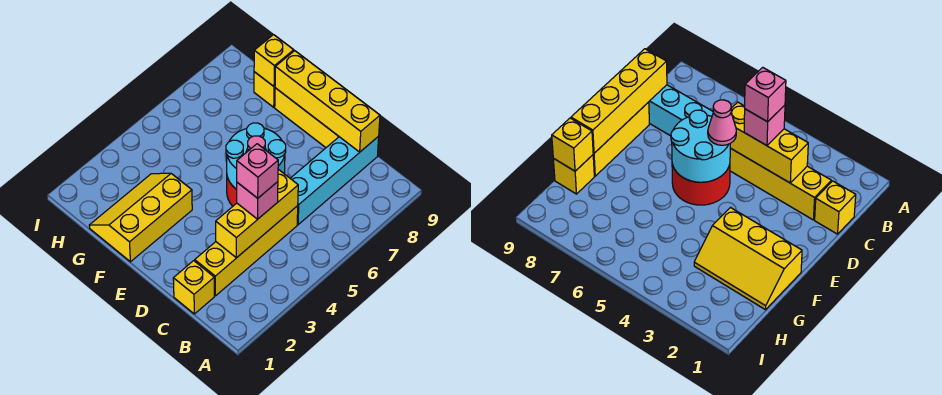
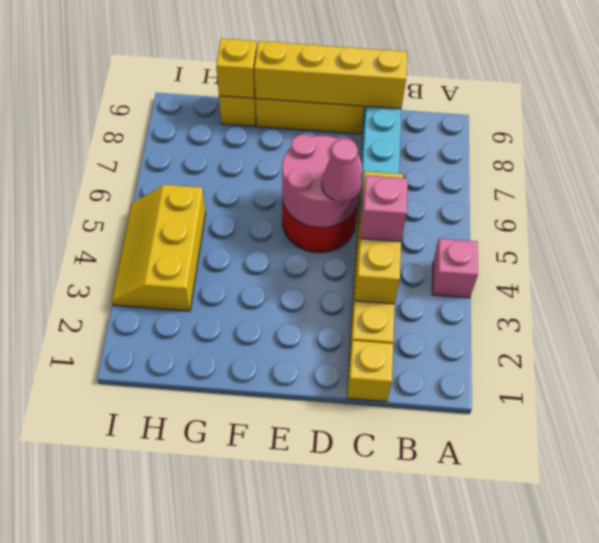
pink 1x1 brick [237,144,278,198] -> pink 1x1 brick moved to [432,239,478,298]
cyan 2x2 round brick [226,123,286,189] -> pink 2x2 round brick [282,134,362,227]
yellow 2x3 slope [89,173,192,262] -> yellow 2x3 slope moved to [112,185,206,311]

